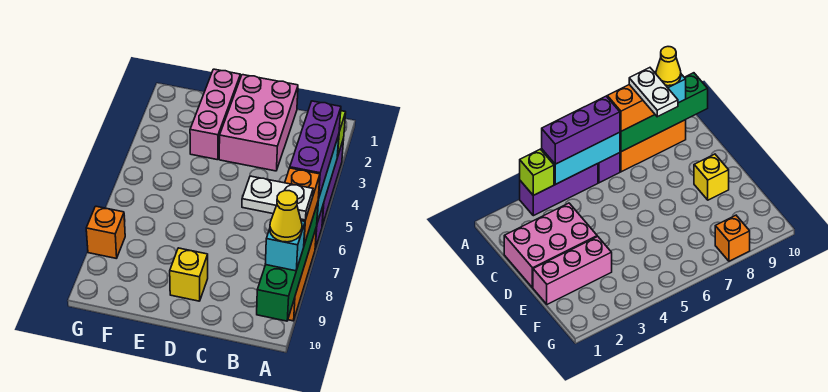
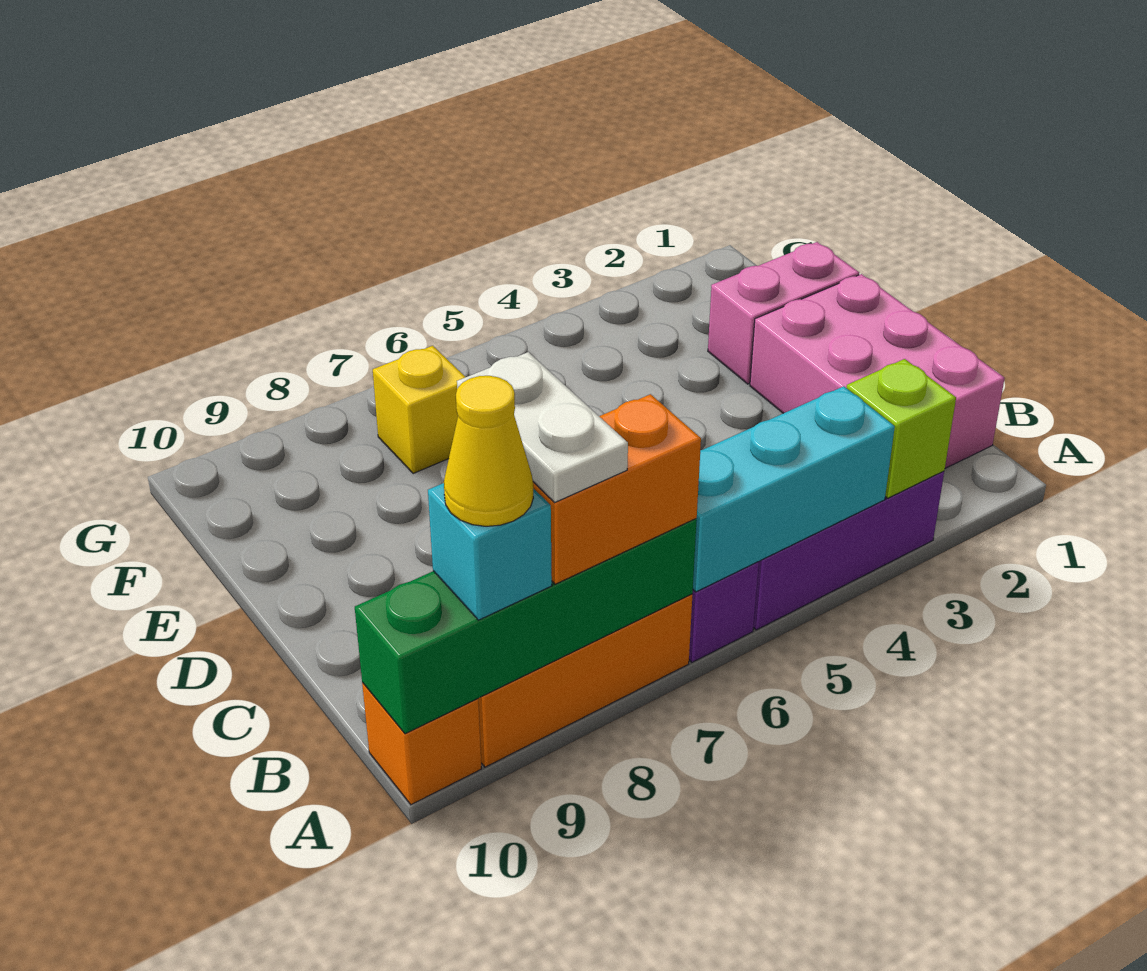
purple 1x3 brick [290,101,341,199] -> none
pink 2x3 brick [219,75,298,171] -> pink 2x3 brick turned to [750,274,1005,468]
yellow 1x1 brick [170,248,208,301] -> yellow 1x1 brick moved to [373,346,465,474]
pink 1x3 brick [190,69,240,160] -> pink 1x2 brick [708,242,859,384]
orange 1x1 brick [86,206,125,259] -> orange 1x1 brick moved to [362,682,481,805]

